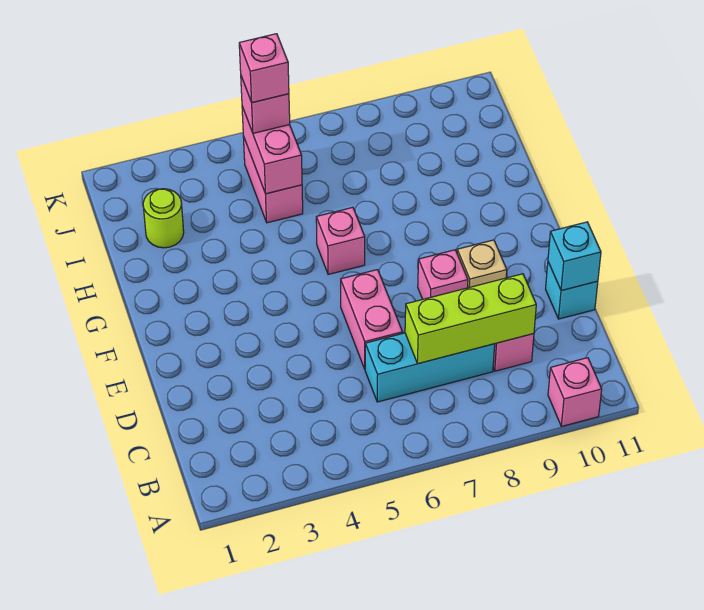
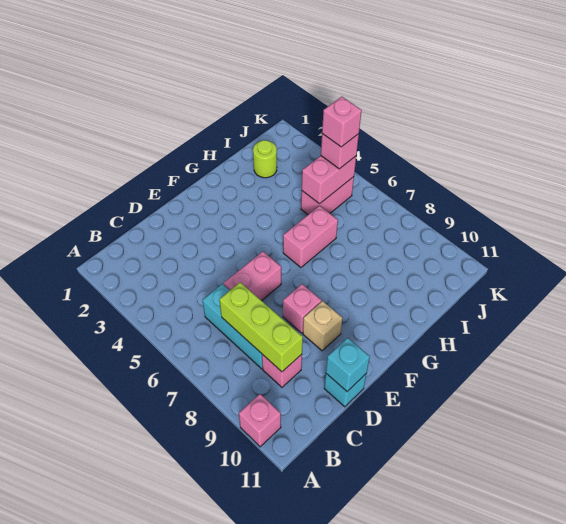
pink 1x1 brick [316,207,365,274] -> pink 1x2 brick [283,206,338,267]

